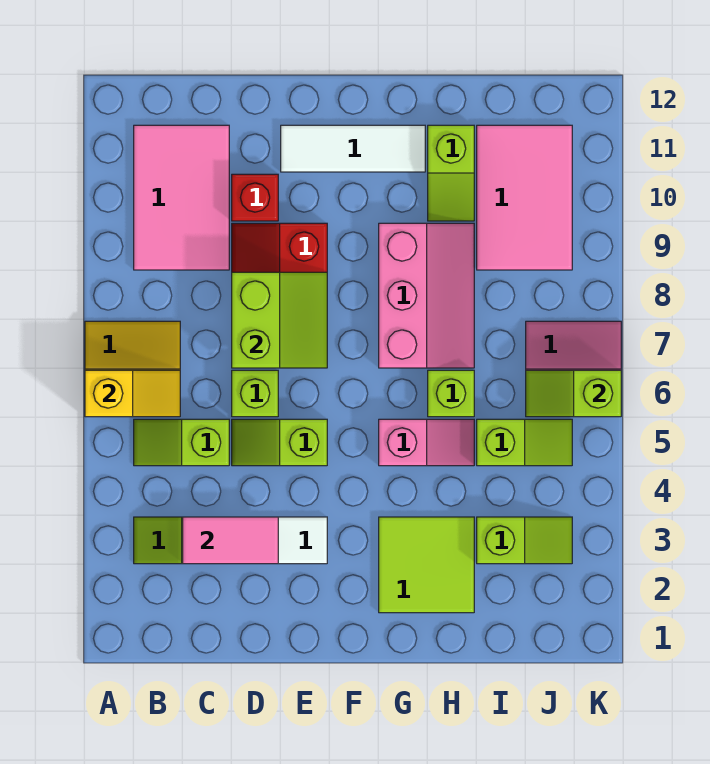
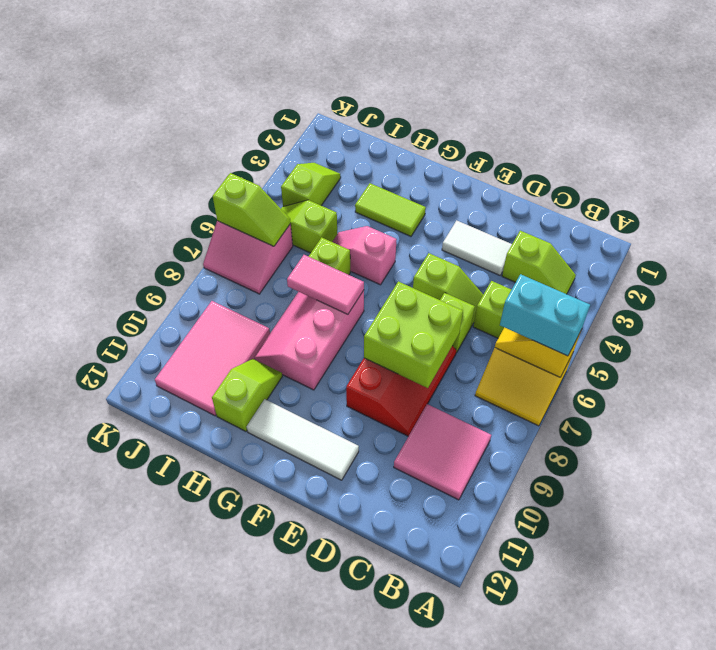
none -> cyan 1x2 brick [500,274,590,356]
pink 2x3 tile [134,125,229,270] -> pink 2x2 tile [394,404,491,500]
pink 1x2 tile [183,517,278,564] -> pink 1x2 tile moved to [287,255,364,314]
lime 2x2 slope [232,272,327,368] -> lime 2x2 brick [364,281,463,388]
red 1x1 brick [232,174,278,221] -> none
lime 2x2 tile [379,517,474,613] -> lime 1x2 tile [355,183,426,236]
lime 1x2 slope [477,517,572,564] -> lime 1x2 slope turned to [281,163,341,207]

